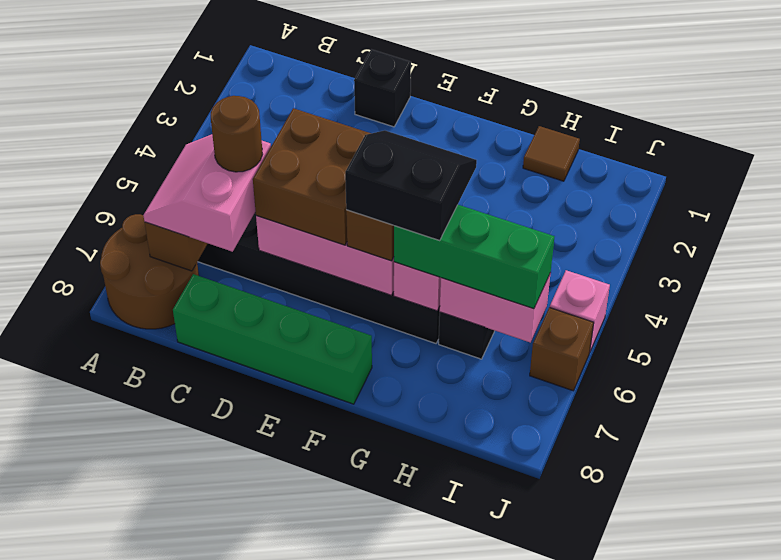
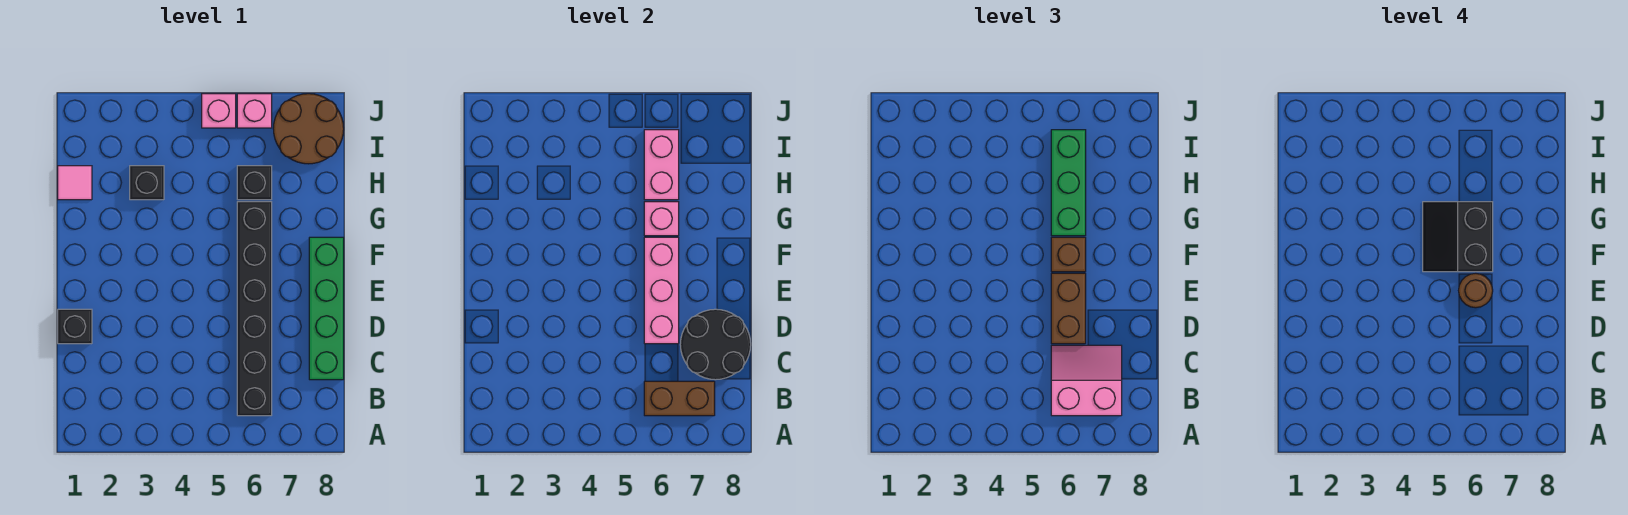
brown 2x2 round brick [100,214,199,329] -> brown 2x2 round brick moved to [273,94,344,164]
pink 2x2 slope [143,134,271,252] -> pink 2x2 slope turned to [1051,345,1122,416]
brown 1x1 round brick [211,96,263,172] -> brown 1x1 round brick moved to [1459,273,1493,308]
none -> black 2x2 round brick [680,309,751,380]
brown 2x2 brick [253,108,371,245] -> brown 1x2 brick [1051,273,1086,344]
brown 1x1 tile [523,126,580,181] -> pink 1x1 tile [58,166,92,200]
none -> black 1x1 brick [130,166,164,200]
brown 1x1 brick [530,307,594,391] -> pink 1x1 brick [237,94,272,128]

